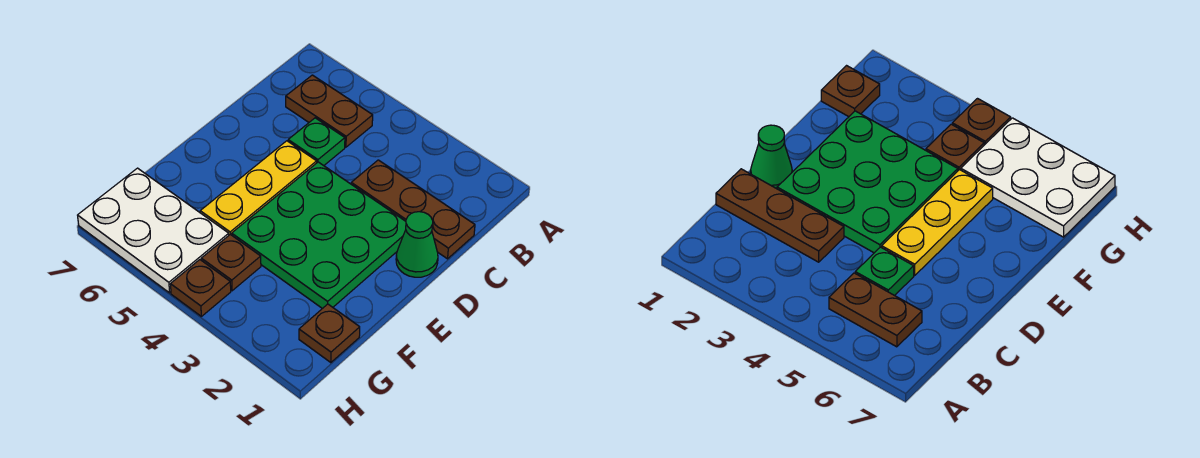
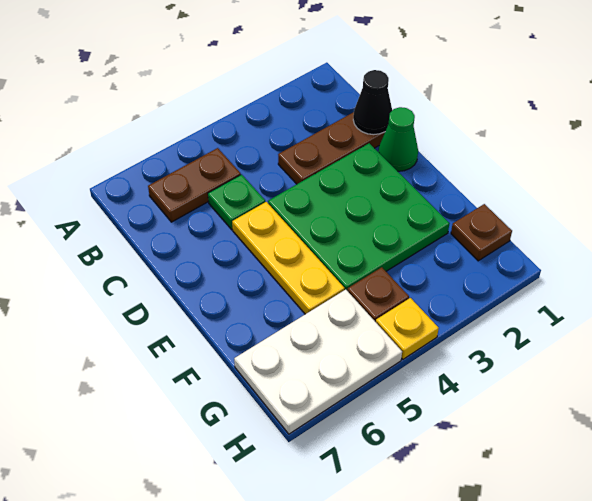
none -> black 1x1 cone [353,70,392,135]
brown 1x1 plate [170,260,231,316] -> yellow 1x1 plate [376,298,439,359]

